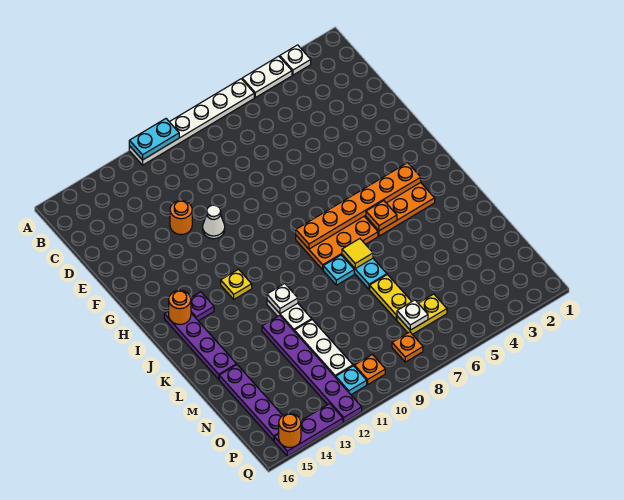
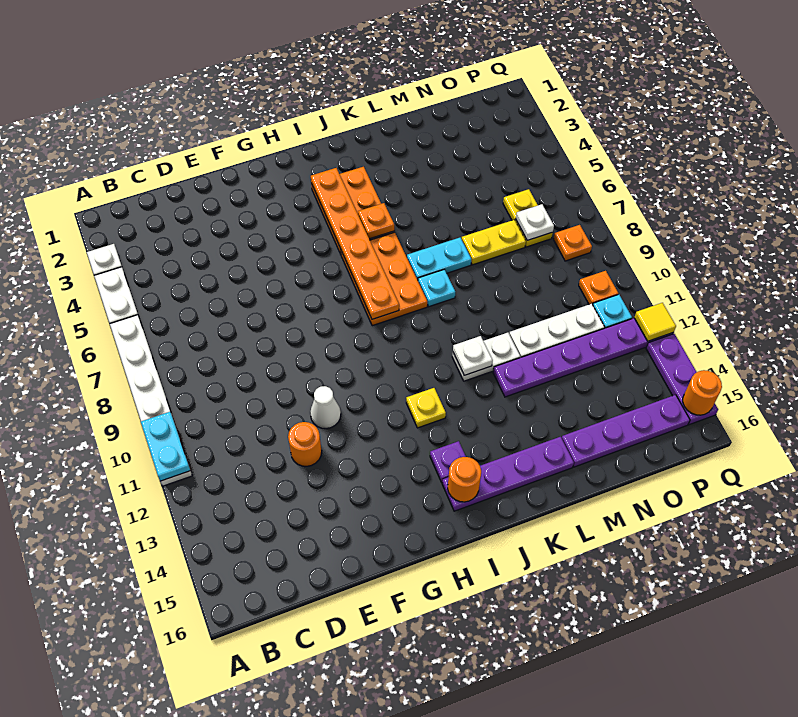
yellow 1x1 tile [342,239,373,268] -> yellow 1x1 tile moved to [634,303,676,341]

